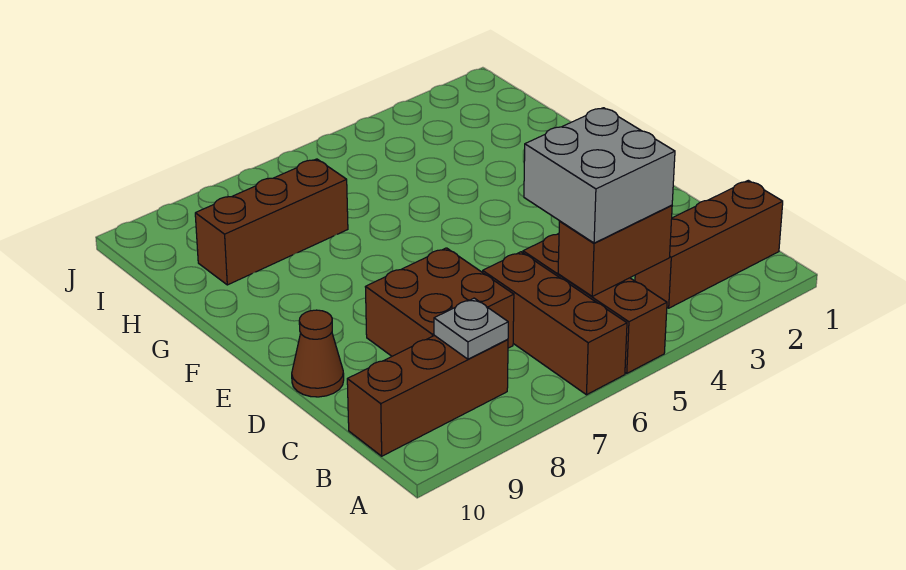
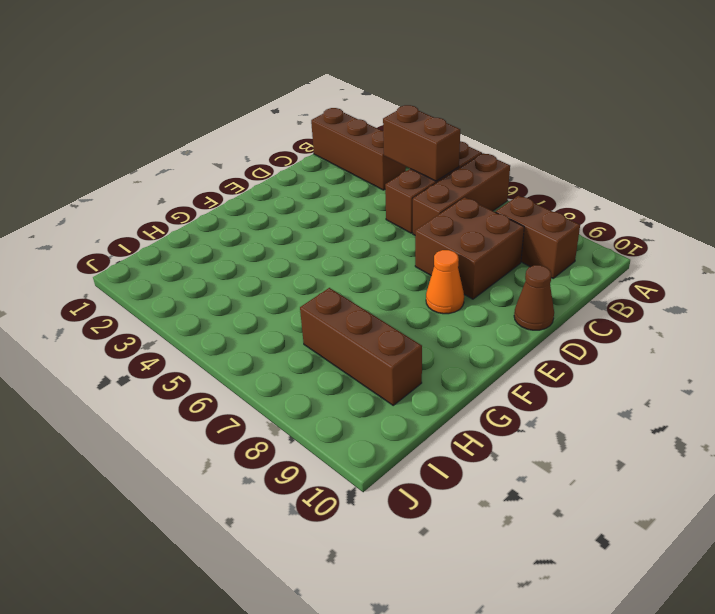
grey 2x2 brick [524,108,675,243] -> none
brown 1x3 brick [347,335,508,456] -> brown 1x2 brick [496,196,580,278]
grey 1x1 plate [434,298,508,359] -> none
none -> orange 1x1 cone [426,250,464,314]

